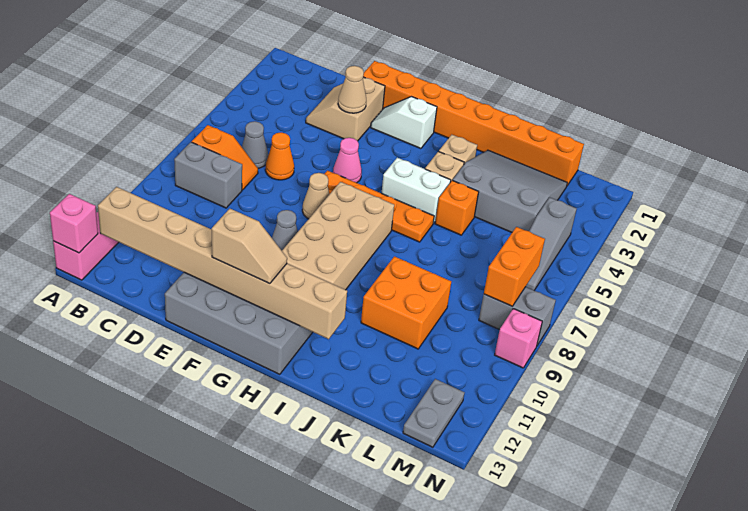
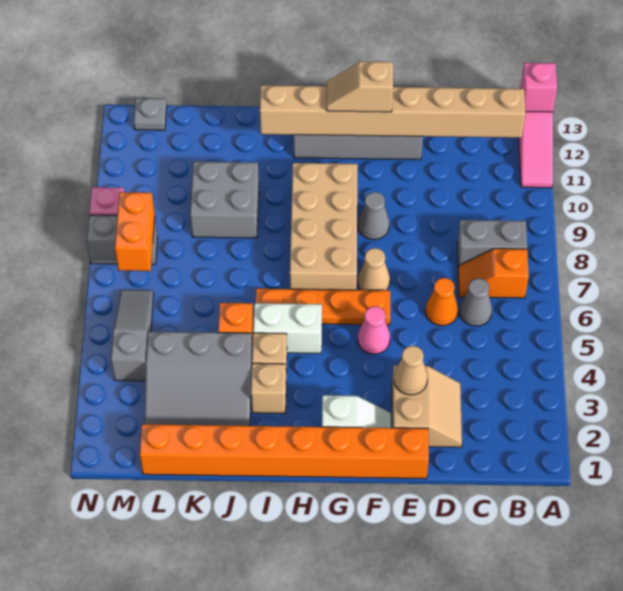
orange 2x2 brick [361,256,451,349] -> grey 2x2 brick [190,162,259,238]
grey 1x2 plate [403,379,465,447] -> grey 1x1 plate [134,98,167,130]

